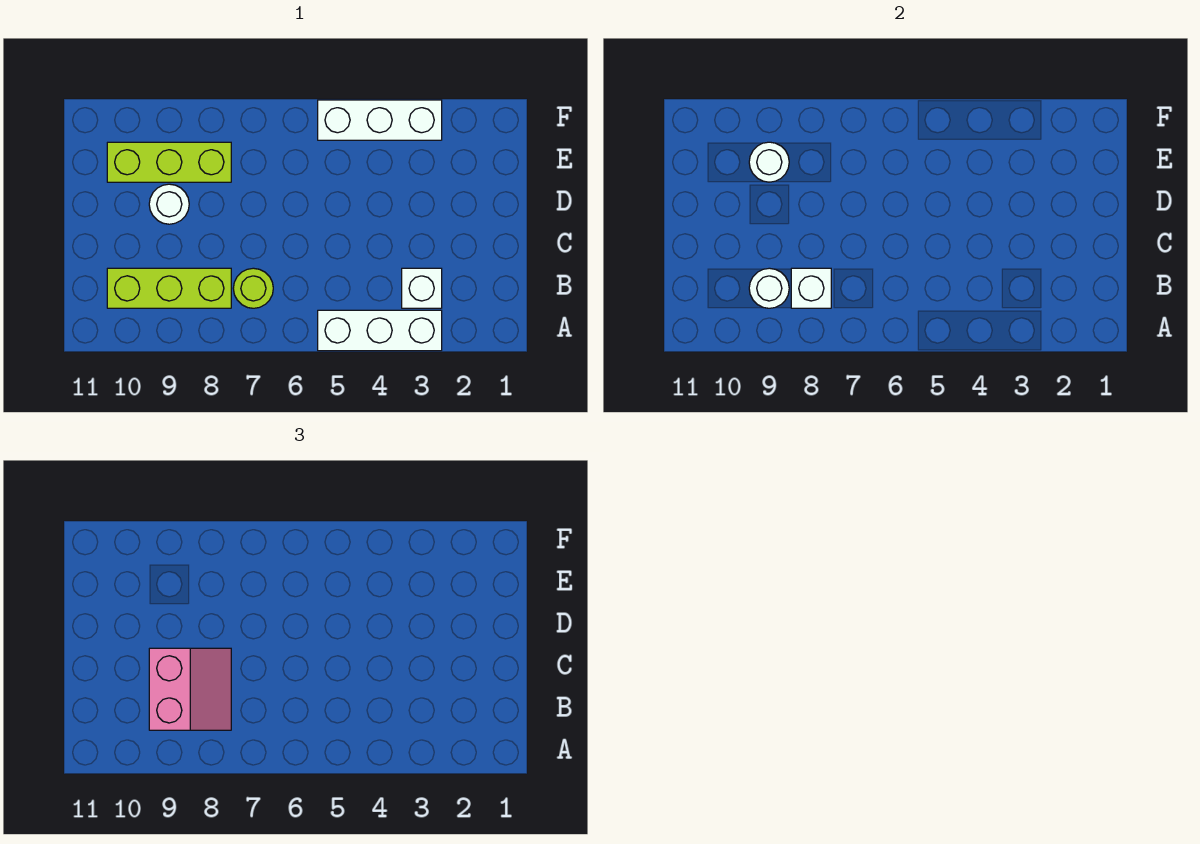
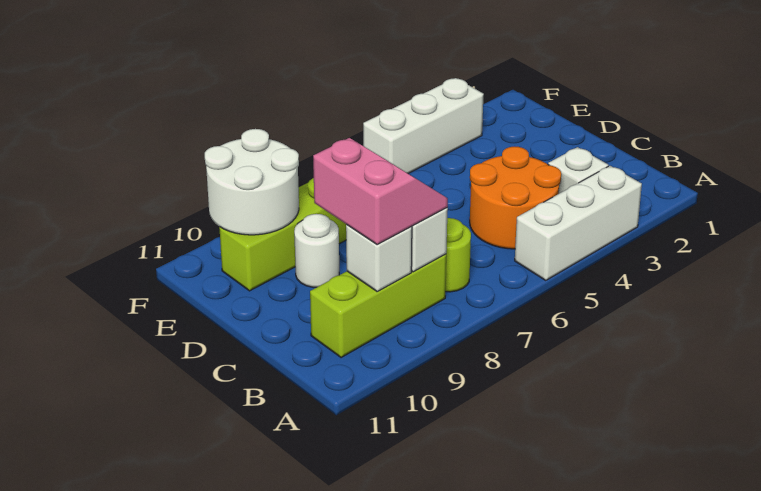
none -> orange 2x2 round brick [470,147,561,249]
white 1x1 round brick [749,268,789,308] -> white 1x1 brick [346,225,412,291]
white 1x1 round brick [749,142,789,182] -> white 2x2 round brick [205,129,299,235]

